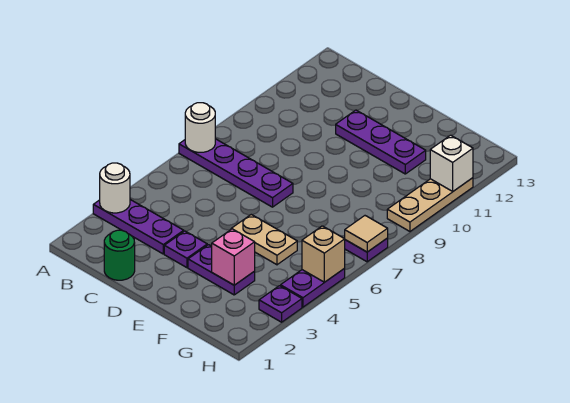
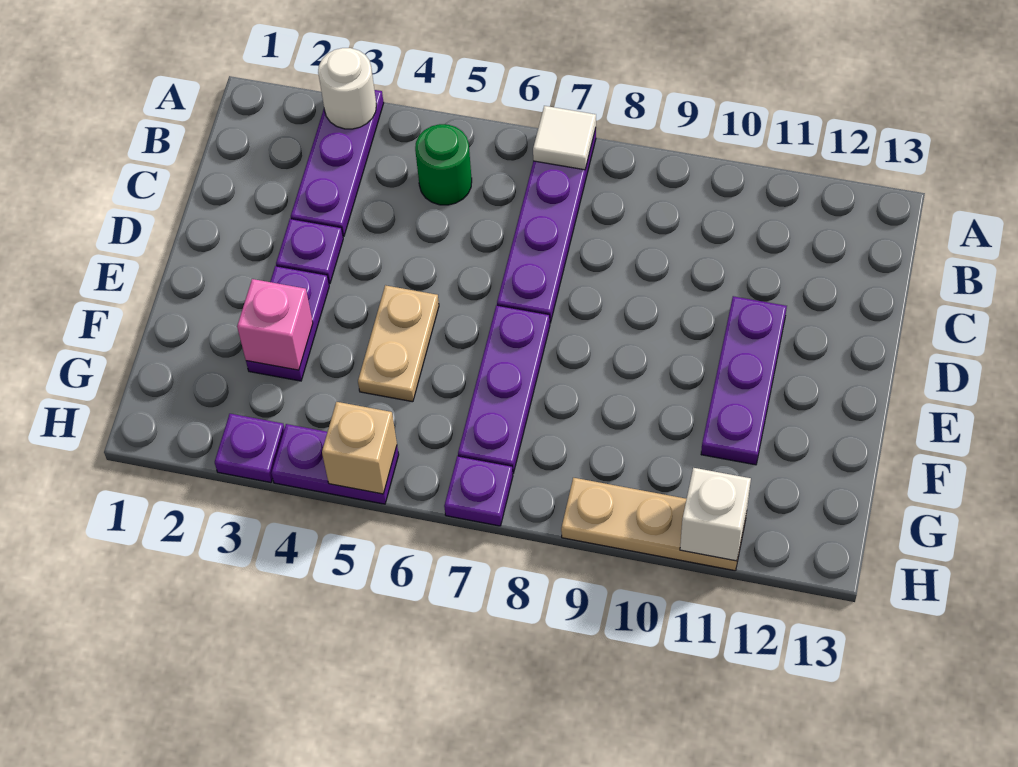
white 1x1 round brick [185,103,215,152] -> white 1x1 tile [533,106,596,170]
green 1x1 round brick [104,230,135,280] -> green 1x1 round brick moved to [415,124,472,205]
none -> purple 1x3 plate [458,305,550,473]
tan 1x1 tile [345,216,388,252] -> none

